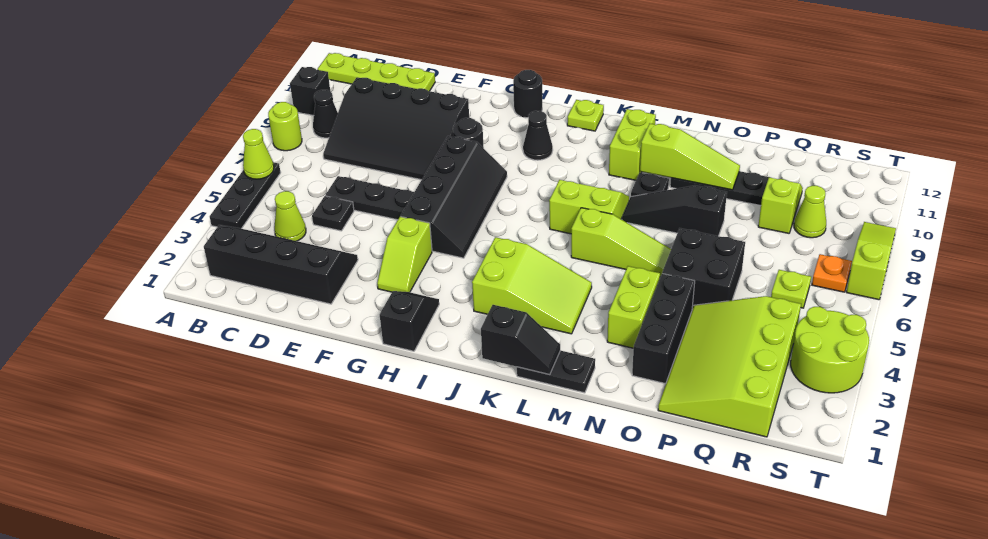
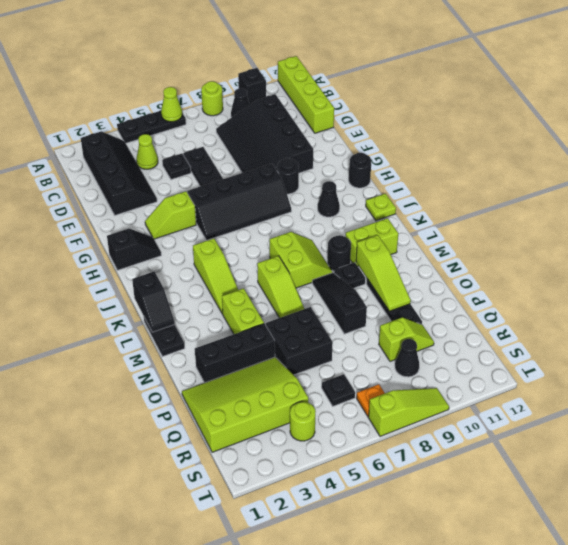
lime 1x4 plate [318,53,435,91] -> lime 1x4 brick [278,56,334,133]
lime 2x3 slope [472,237,592,334] -> lime 1x3 slope [193,238,238,314]
none -> black 1x1 round brick [327,235,351,271]
lime 1x2 brick [607,266,660,348] -> lime 1x2 brick turned to [222,288,264,334]
lime 1x1 plate [771,270,811,308] -> black 1x1 plate [322,374,355,406]
lime 1x1 cone [794,186,826,238] -> black 1x1 cone [395,339,419,377]
lime 2x2 round brick [791,307,869,393] -> lime 1x1 round brick [290,402,316,441]

